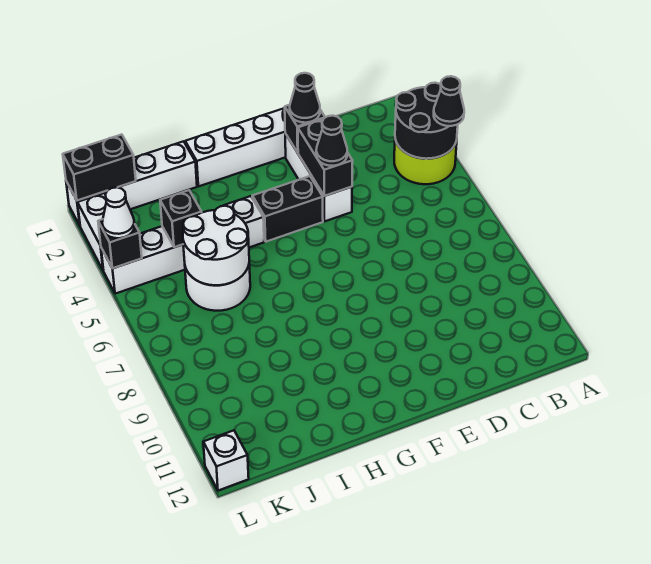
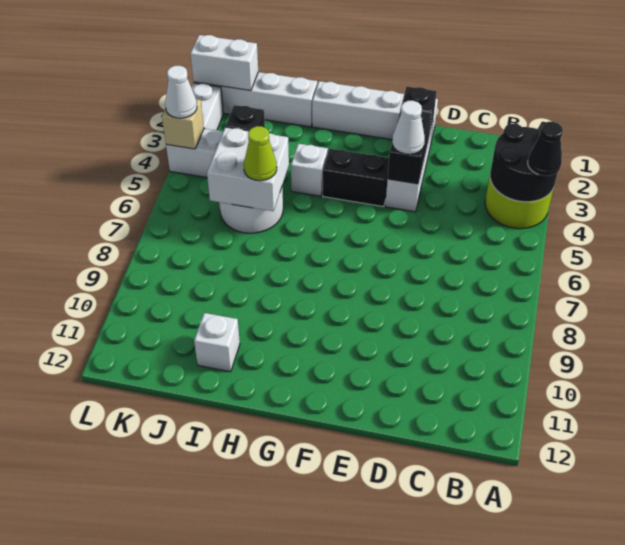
black 1x1 cone [290,73,320,123] -> none
black 1x1 cone [316,116,347,166] -> white 1x1 cone [392,101,425,154]
white 2x2 round brick [183,206,249,285] -> white 2x2 brick [207,127,289,211]
none -> lime 1x1 cone [244,126,277,181]
black 1x2 brick [63,135,136,201] -> white 1x2 brick [190,35,258,91]
black 1x1 brick [98,219,142,268] -> tan 1x1 brick [162,99,204,149]
white 1x1 brick [203,430,249,491] -> white 1x1 brick moved to [194,313,240,372]

